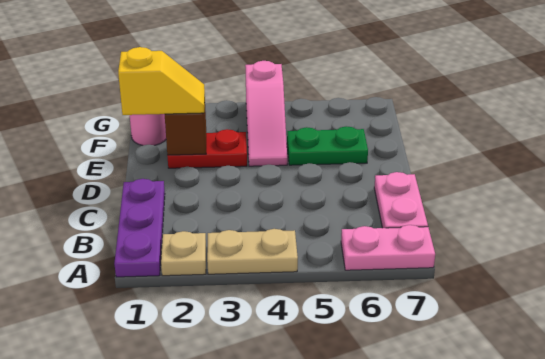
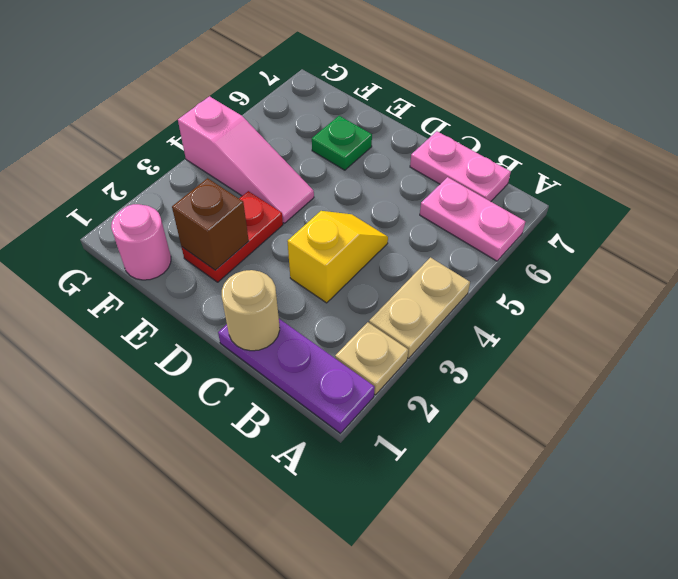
pink 1x2 plate [341,225,435,270] -> pink 1x2 plate turned to [420,177,525,261]
none -> tan 1x1 round brick [222,270,280,351]
yellow 1x2 slope [118,47,205,115] -> yellow 1x2 slope moved to [287,211,388,303]
green 1x2 plate [287,126,368,165] -> green 1x1 plate [312,116,372,170]

